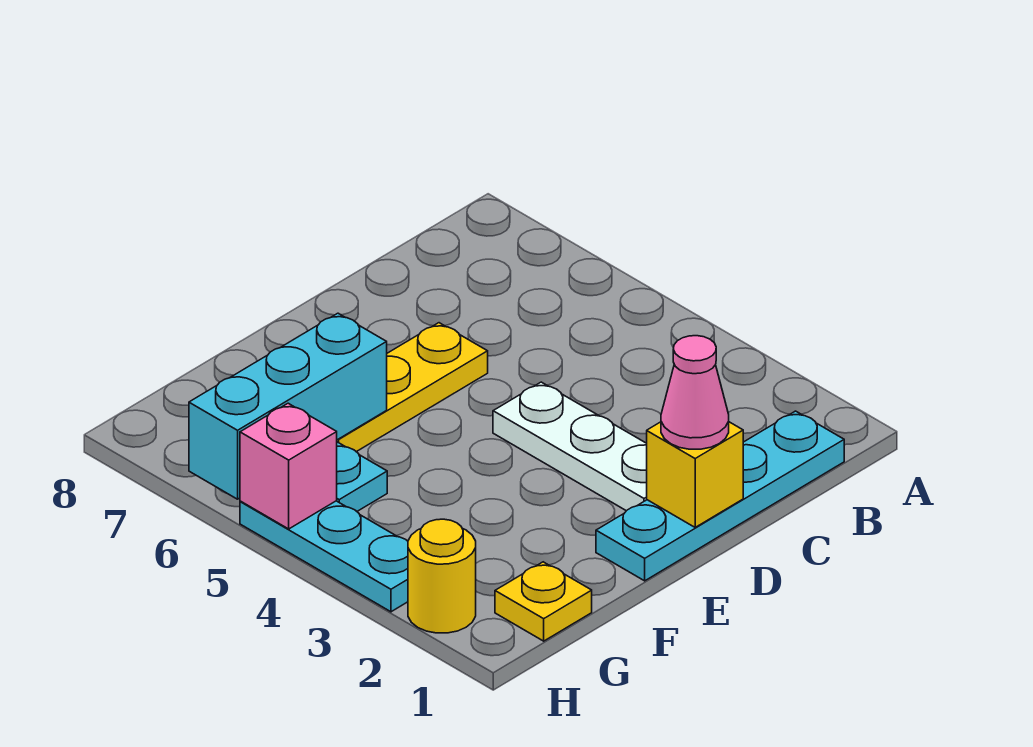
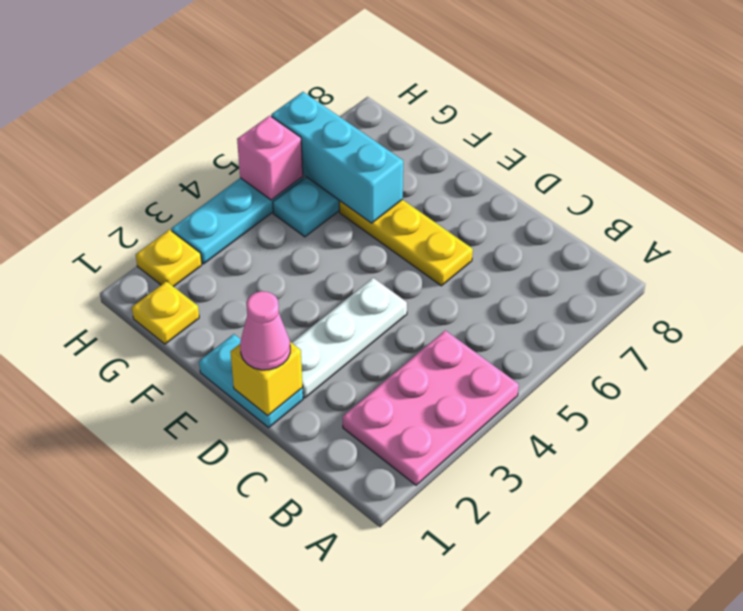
none -> pink 2x3 plate [343,330,519,485]
cyan 1x4 plate [596,411,844,581] -> cyan 1x2 plate [199,334,303,428]
yellow 1x1 round brick [408,519,476,633] -> yellow 1x1 plate [136,230,202,287]

